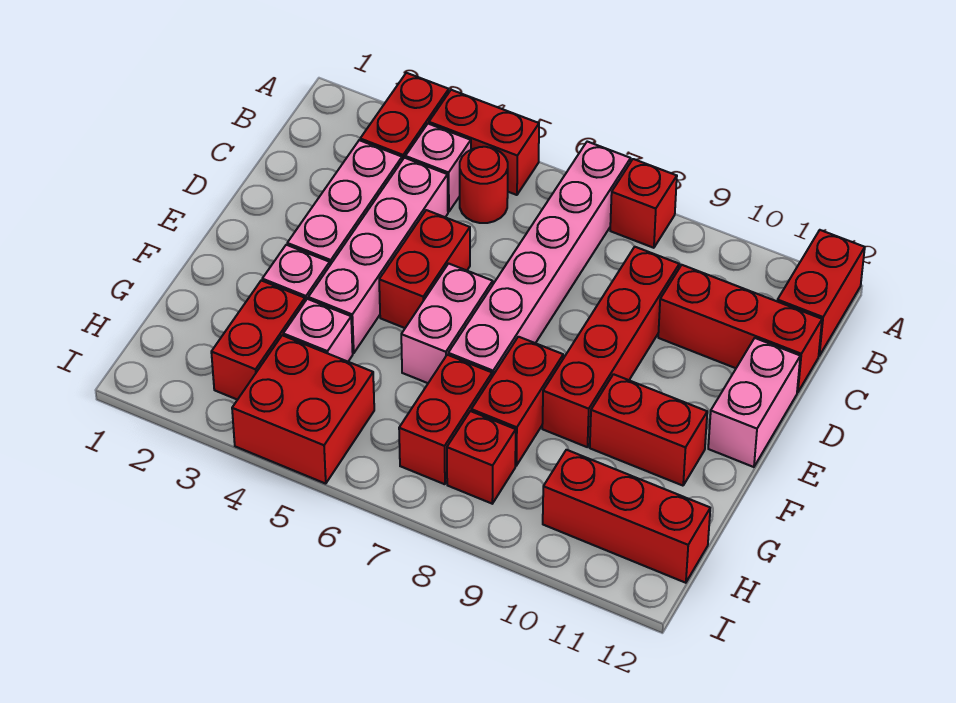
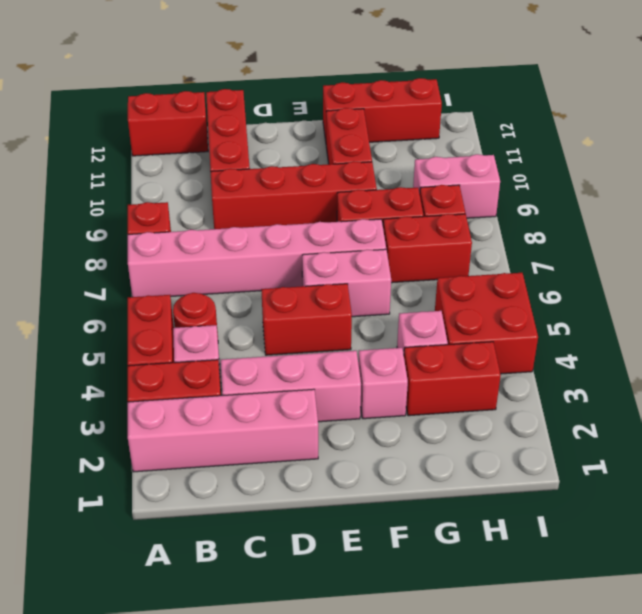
pink 1x4 brick [308,158,448,353] -> pink 1x4 brick moved to [128,389,318,472]
pink 1x2 brick [708,338,800,467] -> pink 1x2 brick moved to [413,154,500,218]
red 1x3 brick [543,450,710,583] -> red 1x3 brick turned to [323,78,442,142]

